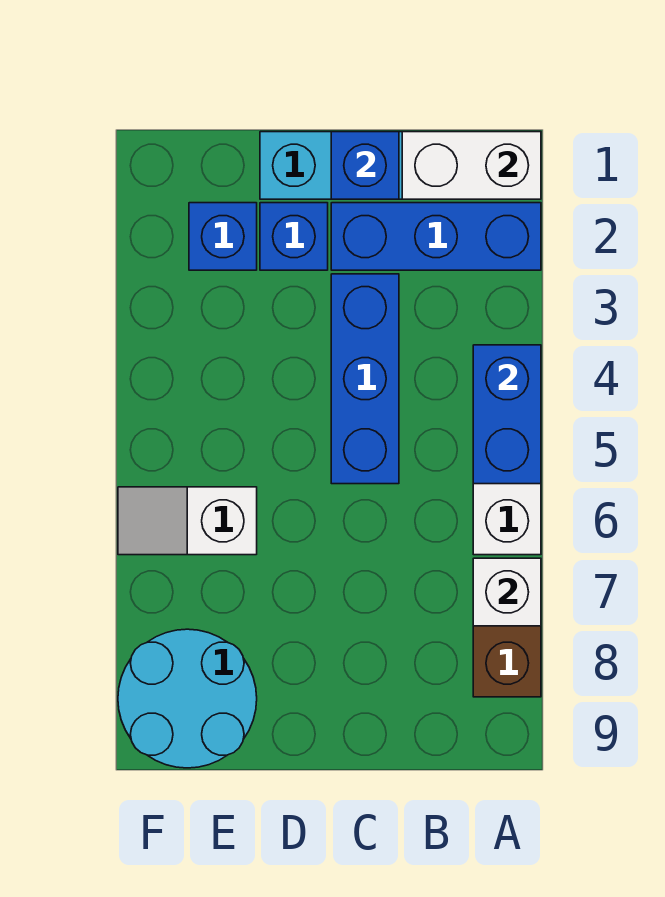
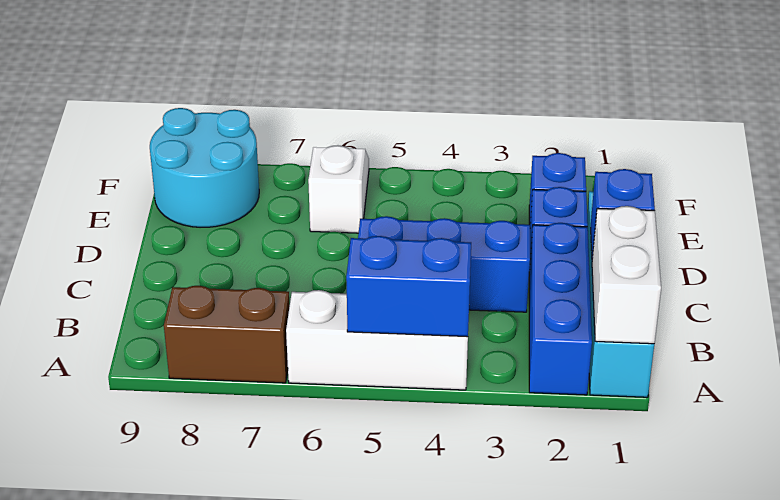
white 1x1 brick [473,558,541,626] -> none

